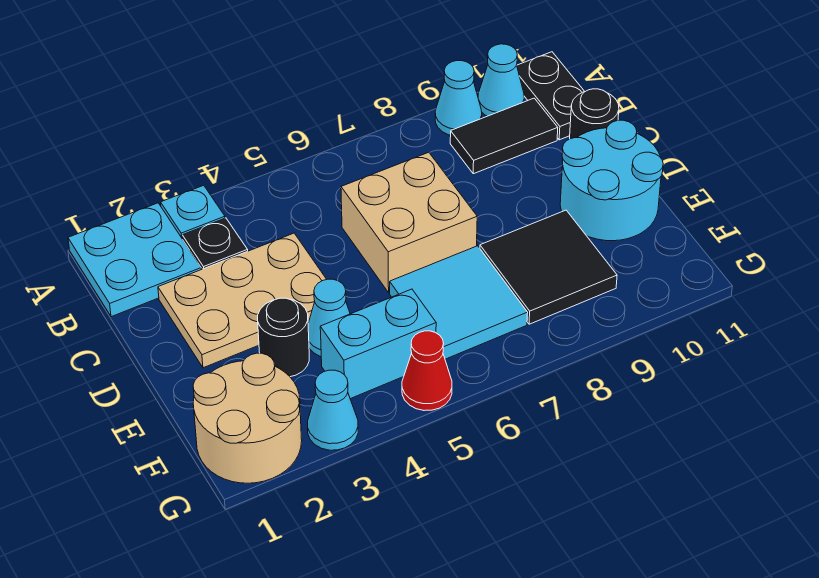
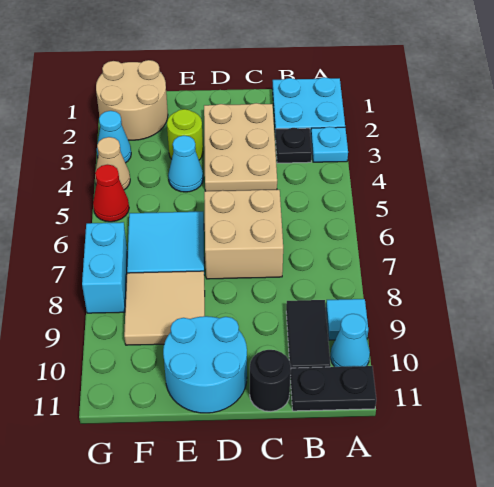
cyan 1x1 cone [435,61,482,135] -> cyan 1x1 tile [326,299,368,340]
black 1x1 round brick [258,298,309,377] -> lime 1x1 round brick [167,109,203,160]
black 2x2 tile [480,210,617,324] -> tan 2x2 tile [124,271,205,345]
cyan 1x2 brick [320,289,436,399] -> cyan 1x2 brick moved to [82,222,127,313]
none -> tan 1x1 cone [95,137,130,190]

